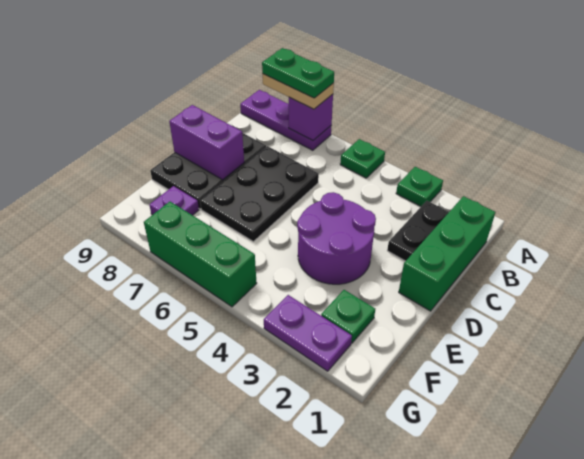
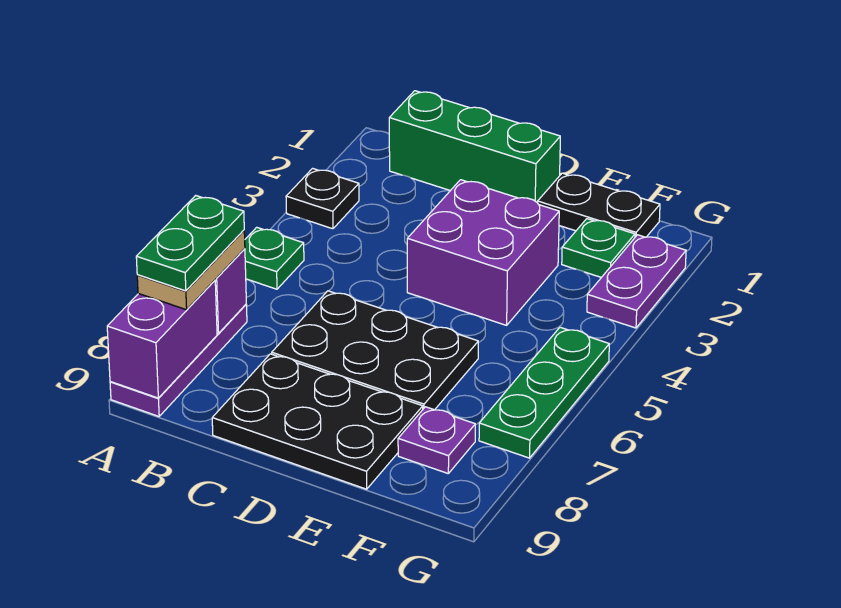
green 1x1 plate [396,167,443,206] -> black 1x1 plate [286,168,359,229]
black 1x2 plate [387,201,449,261] -> black 1x2 plate moved to [538,173,660,237]
purple 2x2 round brick [297,192,376,284] -> purple 2x2 brick [407,180,559,325]
purple 1x2 brick [169,105,244,180] -> purple 1x2 brick moved to [107,280,217,398]
green 1x3 brick [144,202,257,307] -> green 1x3 plate [479,327,609,458]

